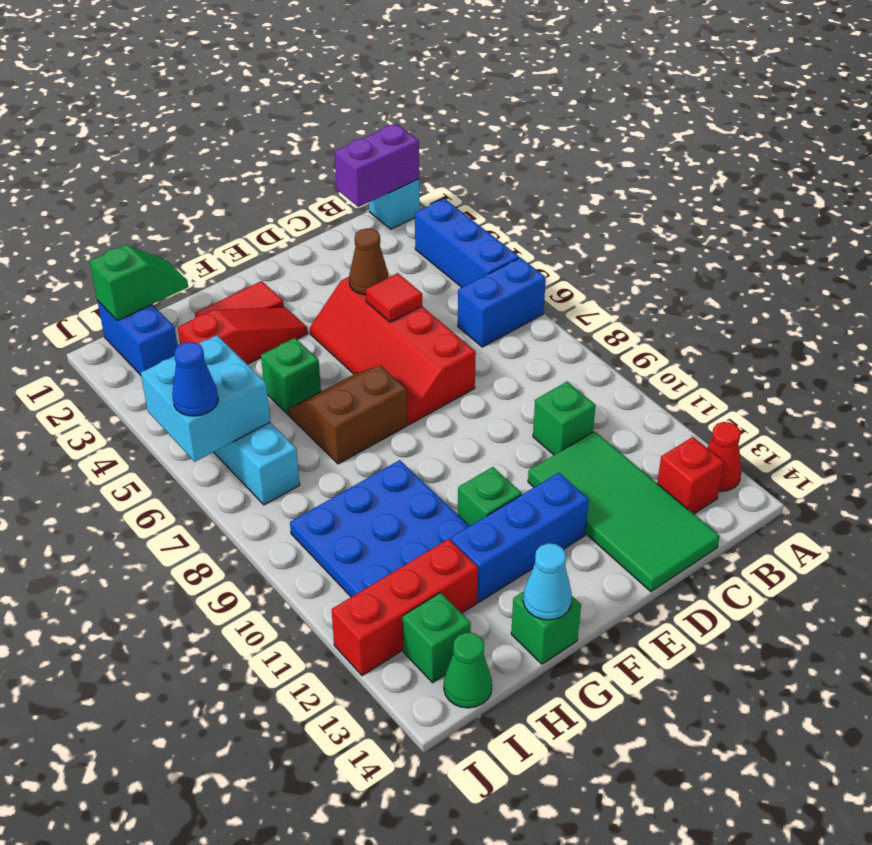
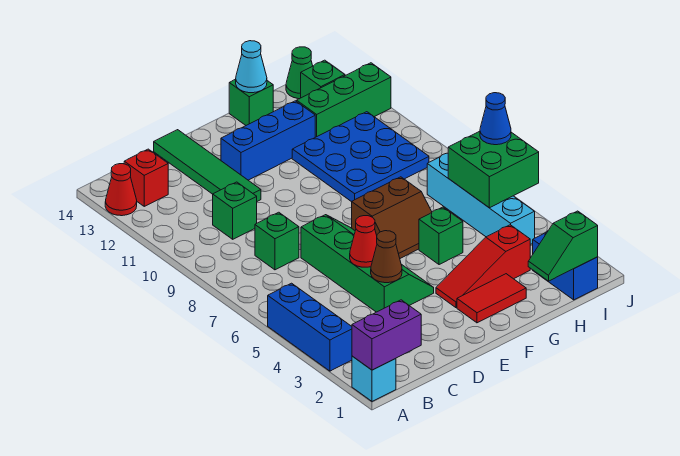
blue 1x2 brick [458,258,546,347] -> none
green 2x4 tile [528,431,720,592] -> green 1x4 tile [154,130,261,201]
red 2x4 slope [310,277,476,425] -> green 2x4 slope [301,215,434,312]
red 1x1 tile [366,273,422,322] -> red 1x1 cone [350,216,377,267]
green 1x1 brick [458,467,522,526] -> green 1x1 brick moved to [255,212,299,270]
red 1x3 brick [332,539,478,676] -> green 1x3 brick [297,63,391,137]
cyan 2x2 brick [141,335,270,462] -> green 2x2 brick [448,131,539,208]

